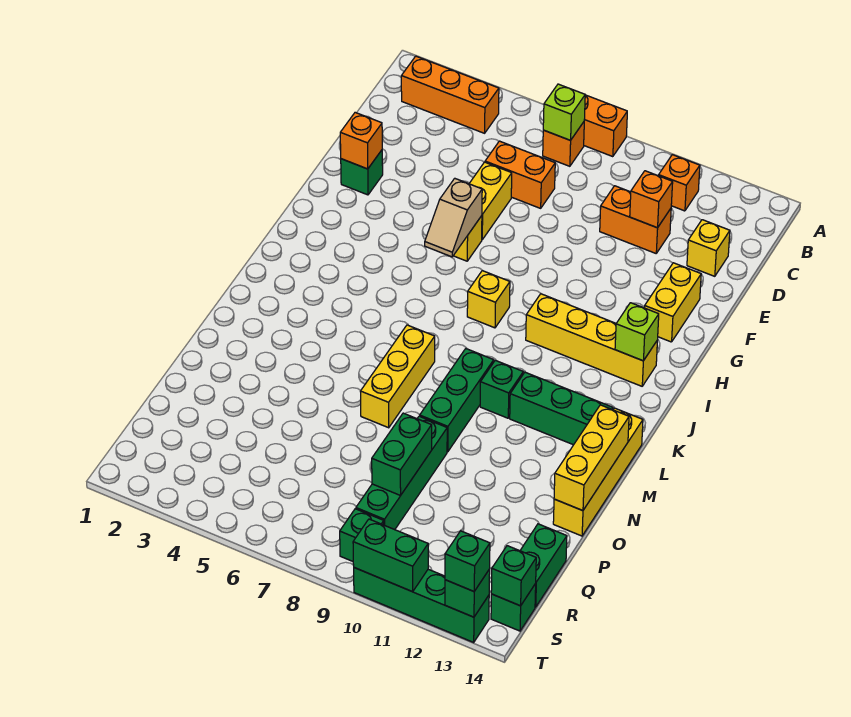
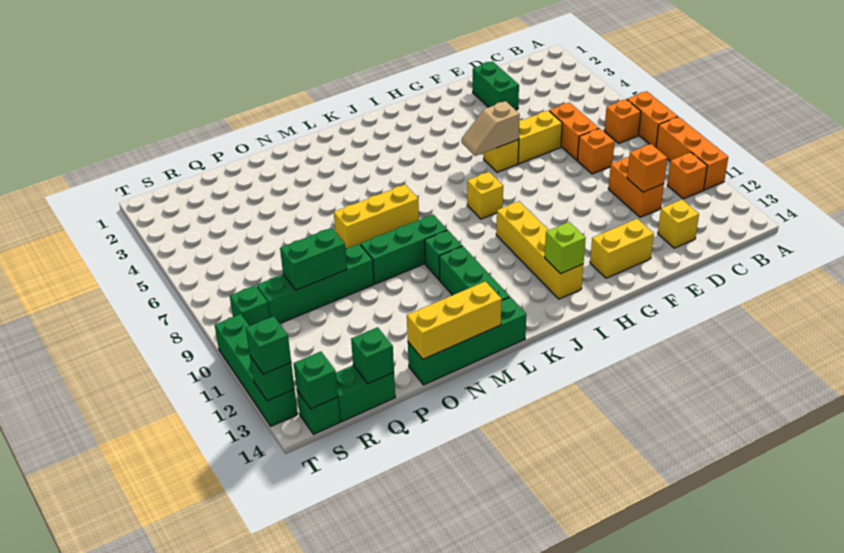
orange 1x3 brick [401,56,499,133] -> orange 1x3 brick moved to [656,117,728,190]
lime 1x1 brick [543,84,585,140] -> none
green 1x1 brick [341,150,383,195] -> green 1x1 brick moved to [351,327,394,384]
orange 1x1 brick [340,113,382,169] -> orange 1x1 brick moved to [577,128,615,174]
yellow 1x4 brick [553,408,643,536] -> green 1x4 brick [408,297,526,385]
green 1x2 brick [353,519,428,592] -> green 1x2 brick moved to [473,61,519,110]

